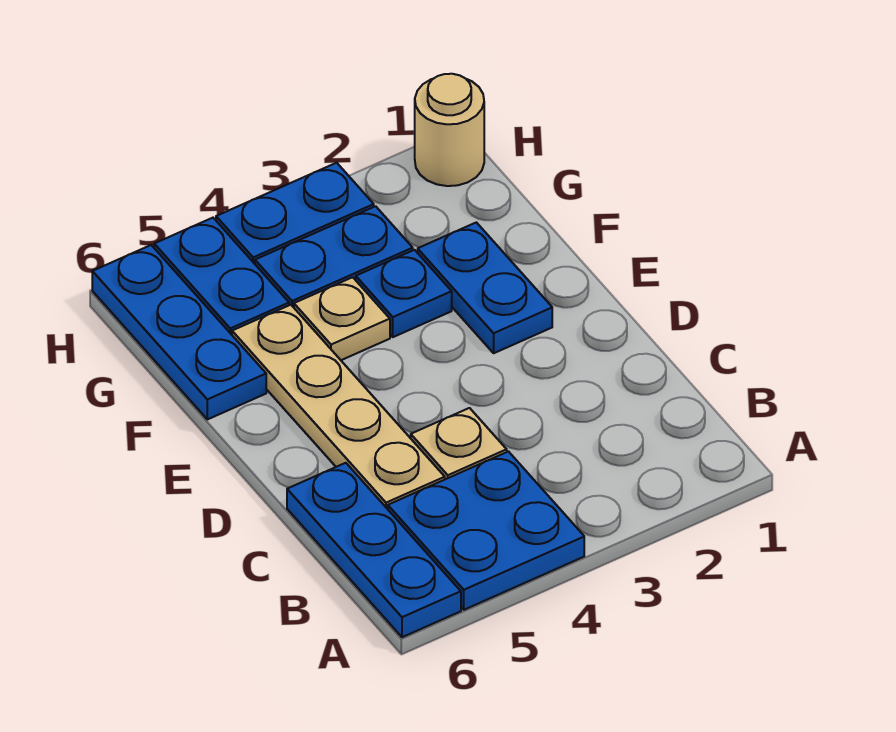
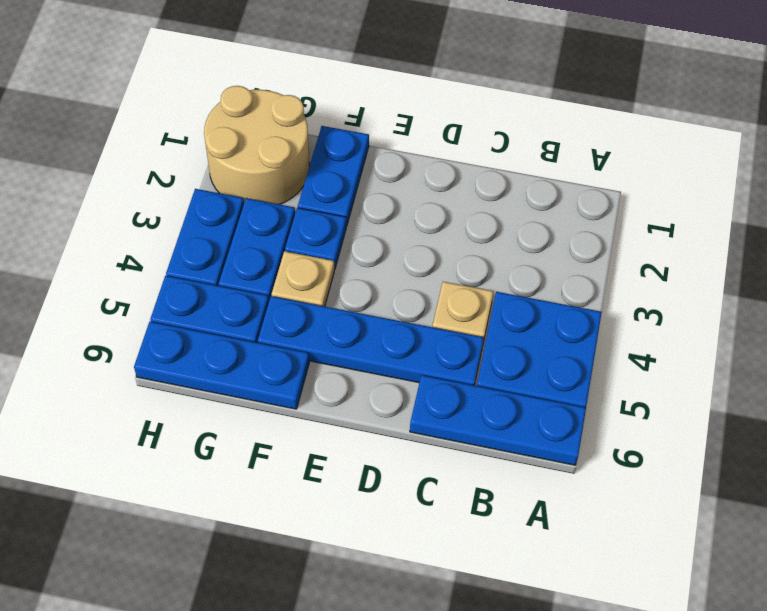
tan 1x4 plate [232,305,445,509] -> blue 1x4 plate [258,296,484,386]
blue 1x2 plate [418,222,552,353] -> blue 1x2 plate turned to [298,126,369,226]
tan 1x1 round brick [415,74,484,186] -> tan 2x2 round brick [204,86,309,205]

